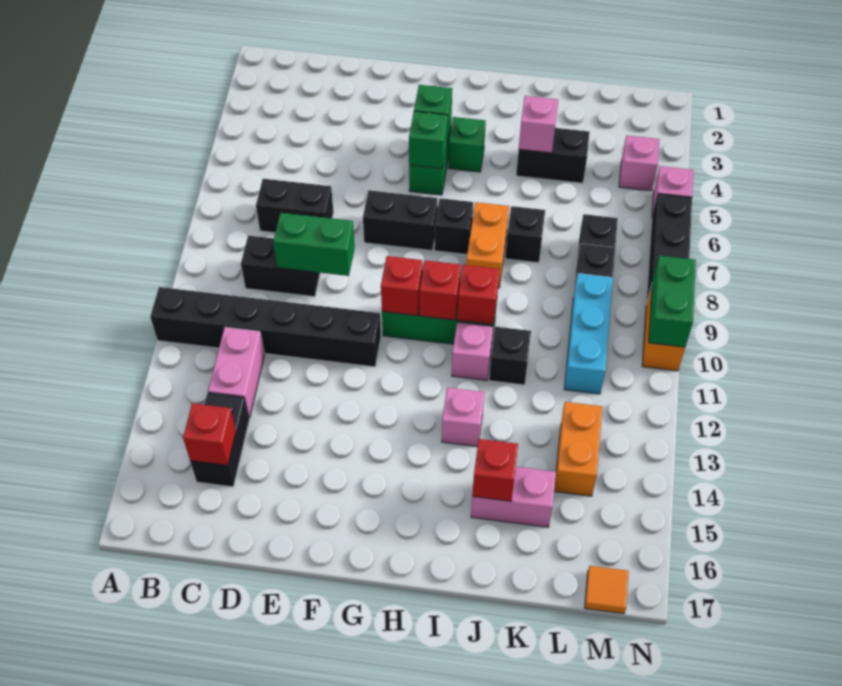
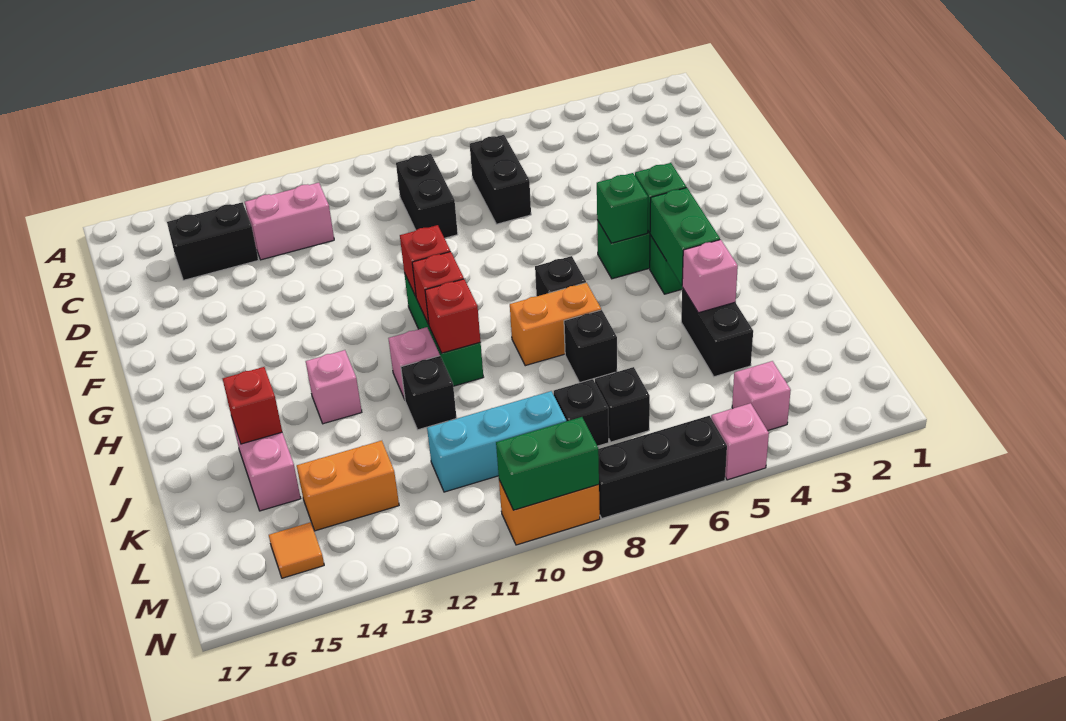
black 1x6 brick [150,287,381,367] -> none
red 1x1 brick [183,403,236,465] -> none
green 1x2 brick [273,213,355,276] -> green 1x2 brick moved to [650,188,720,285]
black 1x2 brick [363,190,438,251] -> none
orange 1x1 tile [585,566,629,614] -> orange 1x1 tile moved to [269,522,324,578]

